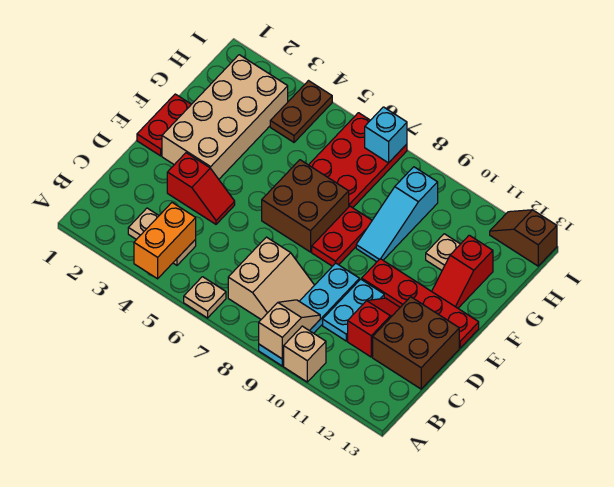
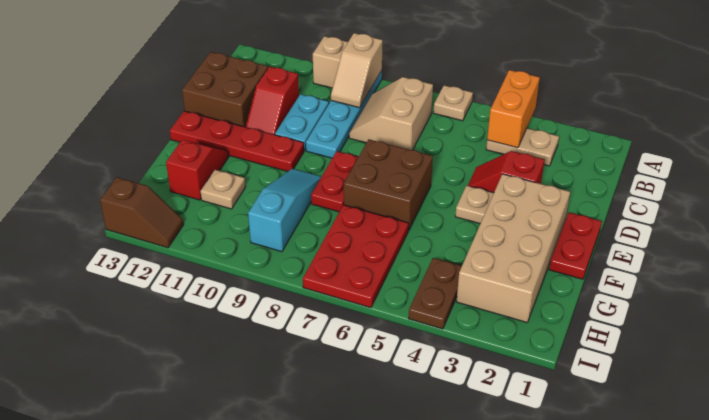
none -> tan 1x1 plate [455,185,494,224]
cyan 1x1 brick [365,107,407,163] -> none

